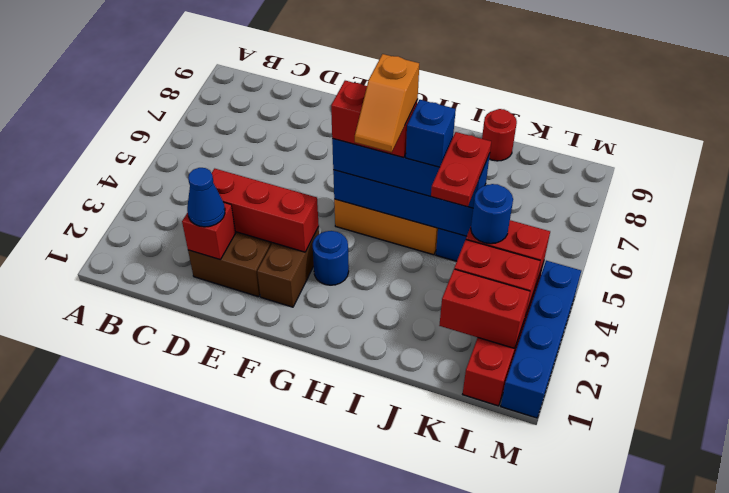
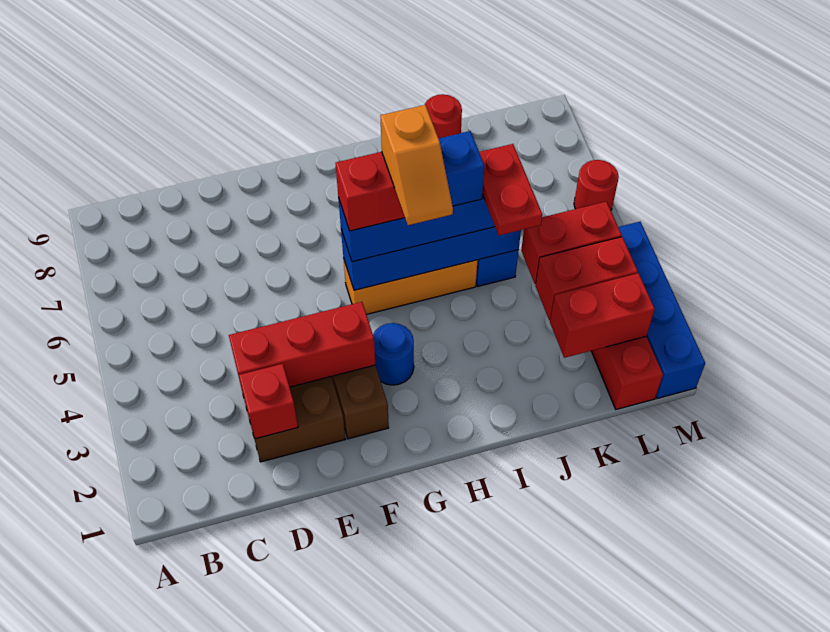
blue 1x1 cone [187,168,225,227] -> none
blue 1x1 round brick [471,184,513,244] -> none
none -> red 1x1 round brick [574,160,619,210]

